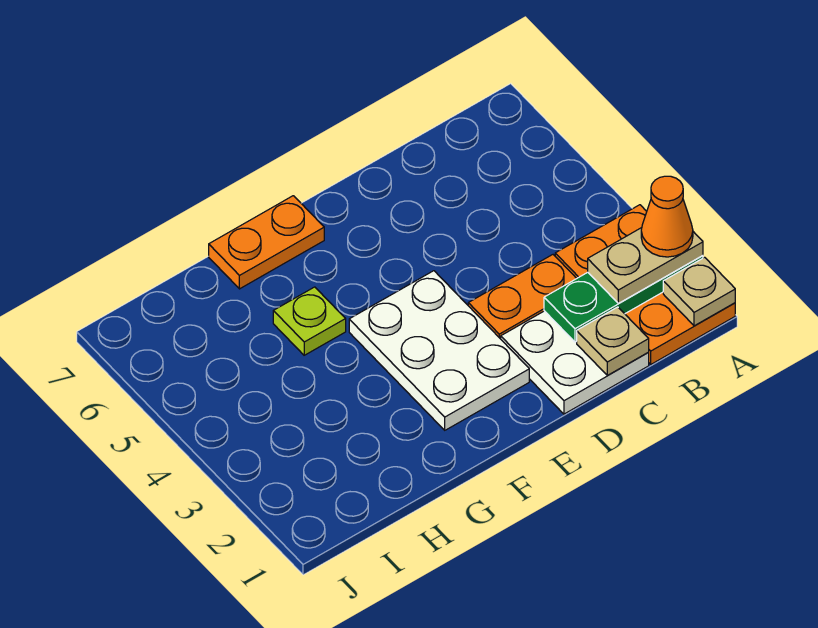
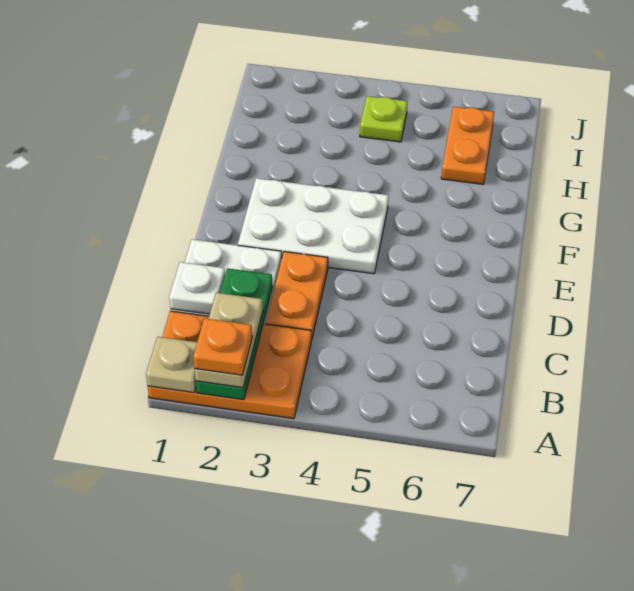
orange 1x1 cone [641,176,693,257] -> orange 1x1 plate [193,318,252,375]
tan 1x1 plate [577,307,649,375] -> white 1x1 plate [169,262,225,314]
orange 1x2 plate [209,196,324,289] -> orange 1x2 plate moved to [441,107,494,184]
lime 1x1 plate [273,287,346,355] -> lime 1x1 plate moved to [360,96,408,142]

